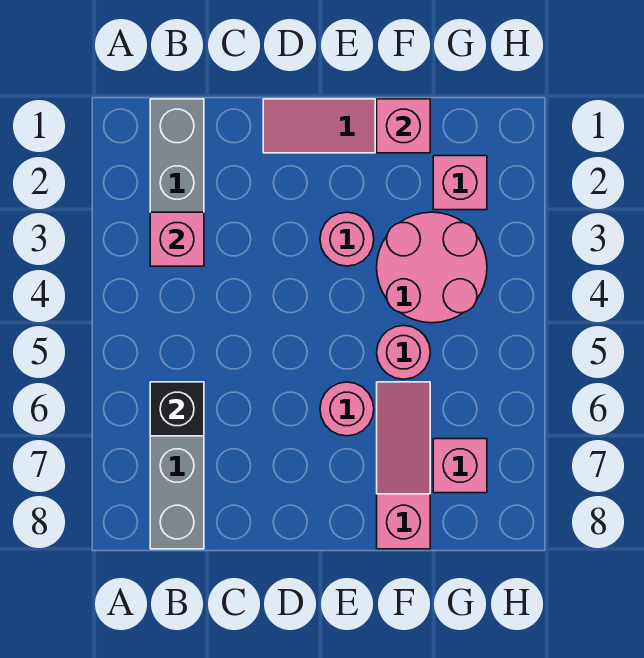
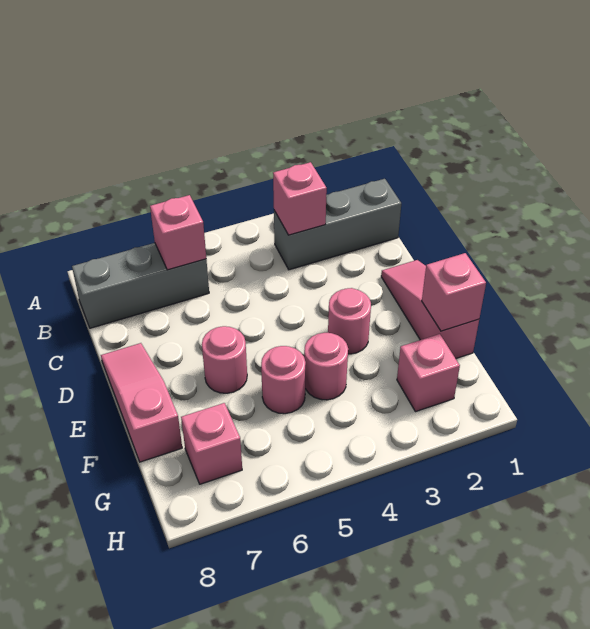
black 1x1 brick [150,382,204,436] -> pink 1x1 brick [150,195,206,270]
pink 2x2 round brick [377,212,487,323] -> pink 1x1 round brick [304,333,348,400]
pink 1x3 slope [377,382,430,549] -> pink 1x3 slope turned to [101,343,182,462]

